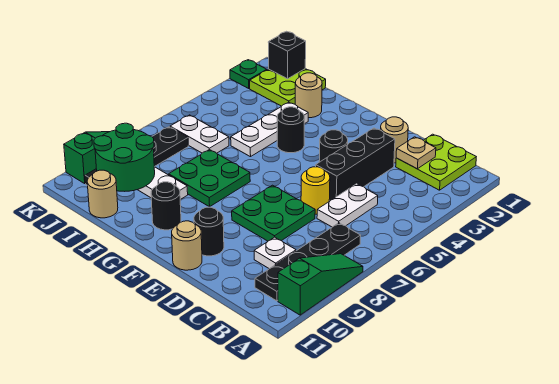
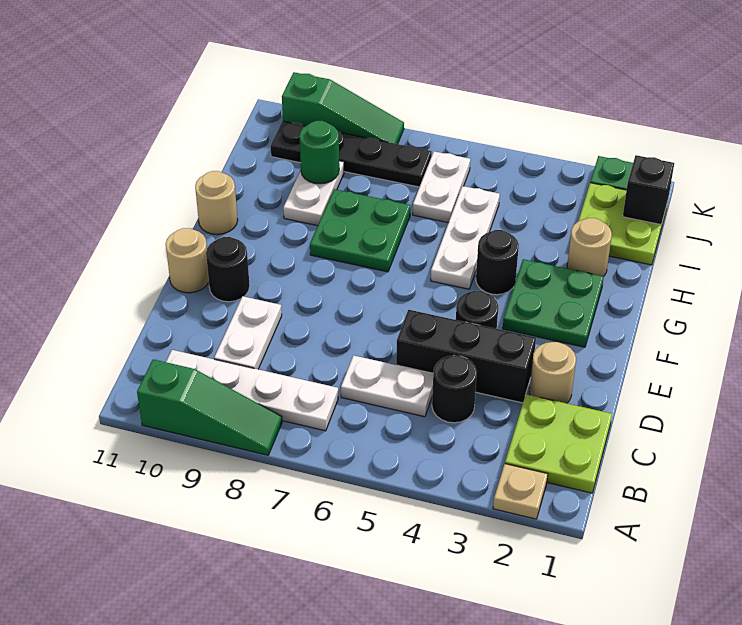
black 1x4 plate [255,223,361,301] -> white 1x4 plate [166,350,338,431]
tan 1x1 plate [396,137,436,169] -> tan 1x1 plate moved to [493,464,548,519]
white 1x1 plate [254,237,296,269] -> white 1x2 plate [214,296,282,369]
yellow 1x1 round brick [301,167,330,214] -> none
green 2x2 plate [232,185,315,241] -> green 2x2 plate moved to [503,259,604,347]
black 1x1 round brick [151,182,181,230] -> black 1x1 round brick moved to [432,356,477,423]
white 1x3 plate [231,102,308,157] -> white 1x3 plate turned to [431,186,500,289]
green 2x2 round brick [94,123,155,191] -> green 1x1 round brick [300,121,339,184]
tan 1x1 round brick [87,170,118,218] -> tan 1x1 round brick moved to [195,171,238,235]

